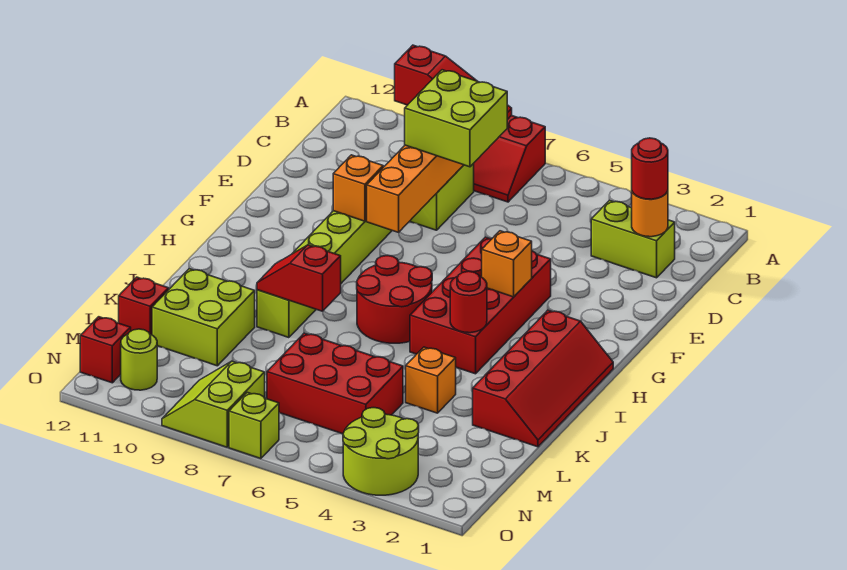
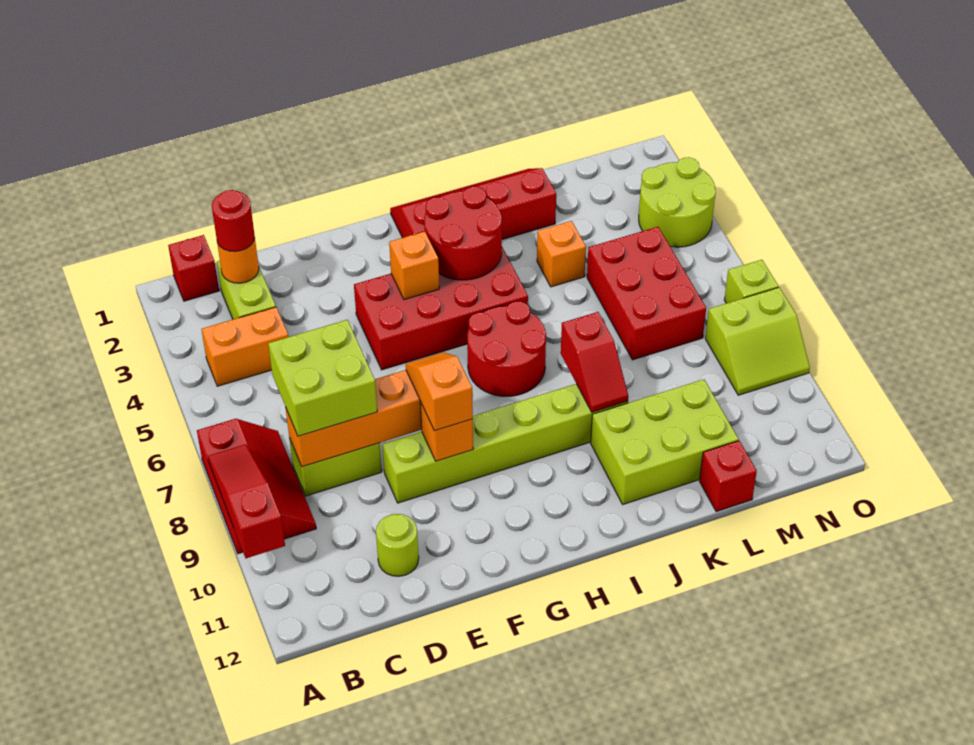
none -> orange 1x2 brick [201,307,288,386]
none -> orange 1x2 slope [406,352,473,431]
red 1x1 round brick [450,271,487,333] -> red 2x2 round brick [424,187,502,280]
lime 2x2 brick [152,269,255,366] -> lime 2x3 brick [591,379,739,504]
lime 1x1 round brick [121,329,157,390] -> lime 1x1 round brick moved to [376,514,419,576]
red 1x1 brick [80,317,131,383] -> red 1x1 brick moved to [168,235,219,301]

